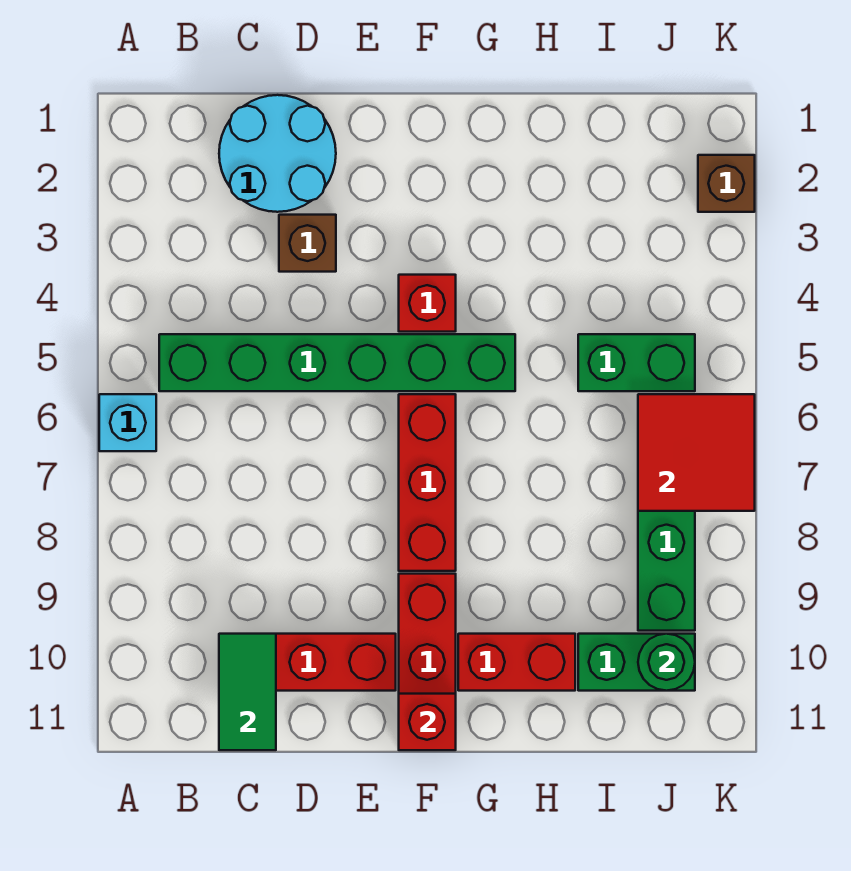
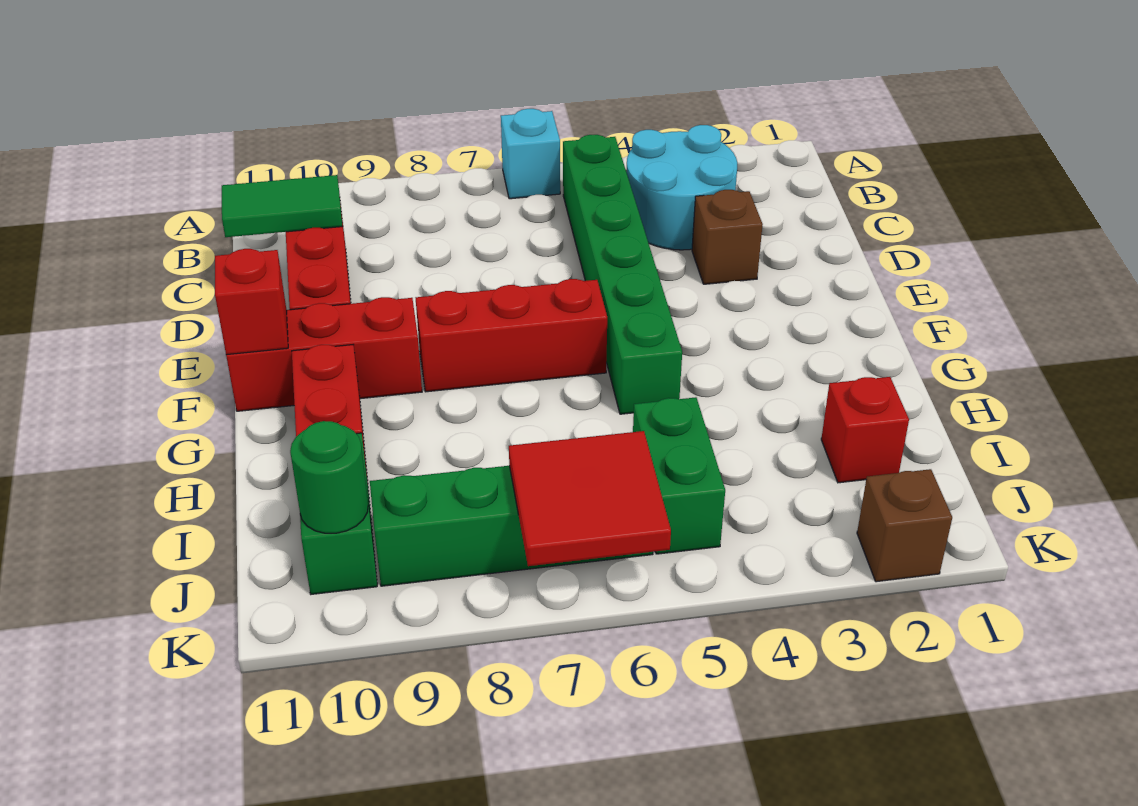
cyan 2x2 round brick [219,95,336,212] -> cyan 2x2 round brick moved to [626,125,737,250]
red 1x1 brick [399,275,456,332] -> red 1x1 brick moved to [821,377,909,483]

